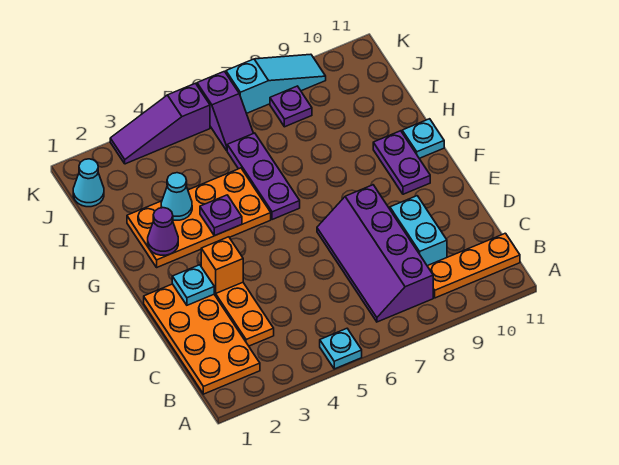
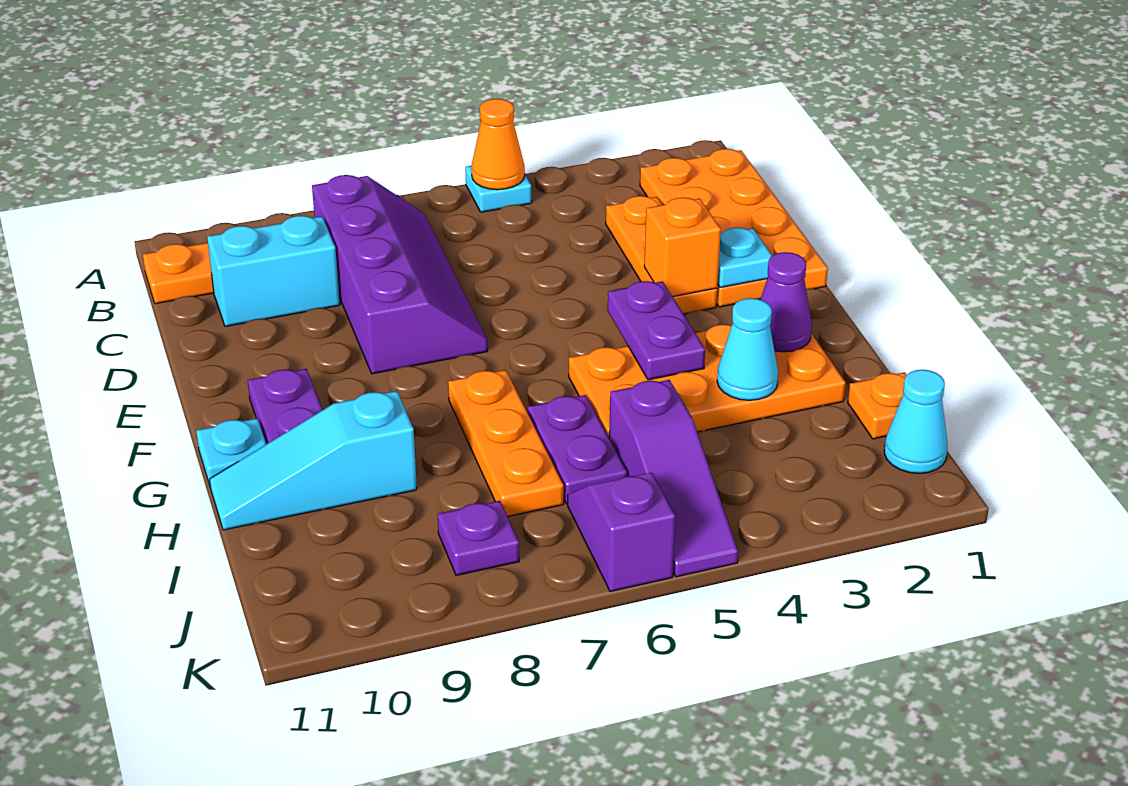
none -> orange 1x1 cone [471,99,525,190]
cyan 1x2 brick [390,196,447,266] -> cyan 1x2 brick turned to [207,216,340,326]
purple 1x1 plate [200,195,242,236] -> purple 1x2 plate [608,281,705,380]
purple 1x3 plate [227,133,300,220] -> purple 1x2 plate [528,395,627,504]
none -> orange 1x3 plate [448,370,564,517]
none -> orange 1x1 plate [848,372,907,439]
purple 1x3 slope [110,83,210,164] -> purple 1x3 slope turned to [609,380,738,577]
cyan 1x3 slope [226,54,326,113] -> cyan 1x3 slope moved to [210,391,417,530]

